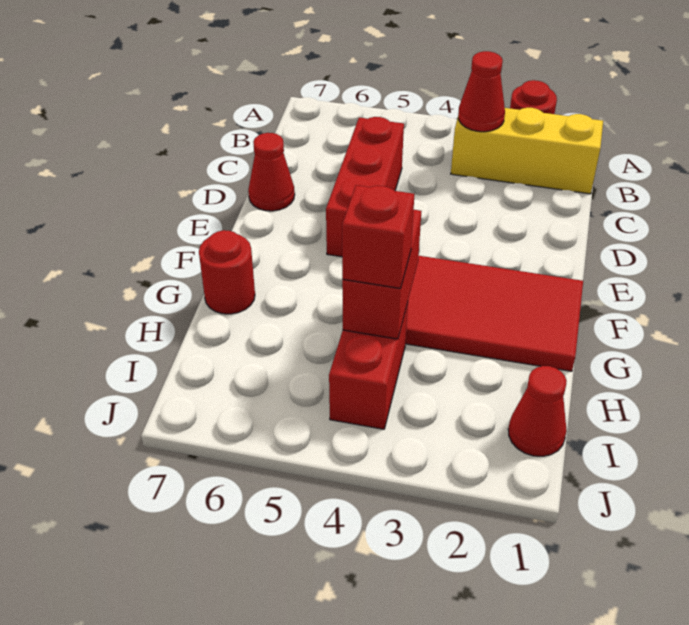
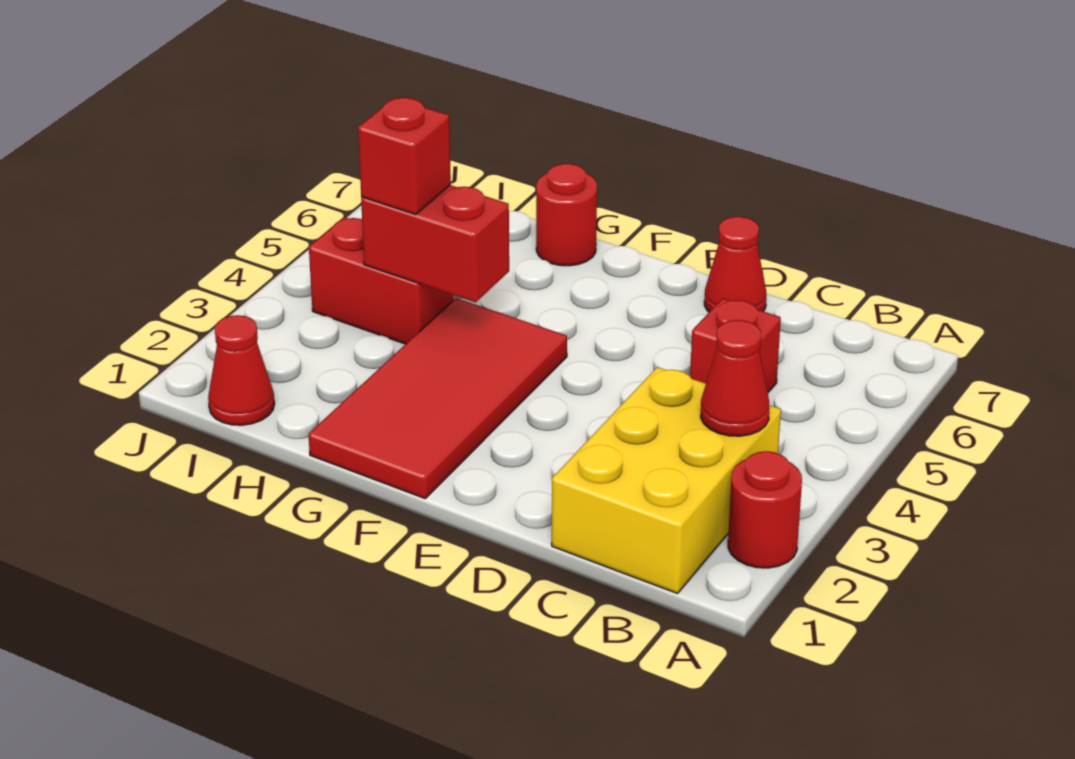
yellow 1x3 brick [451,108,603,194] -> yellow 2x3 brick [552,367,781,593]
red 1x3 brick [326,117,404,257] -> red 1x1 brick [690,298,781,392]

